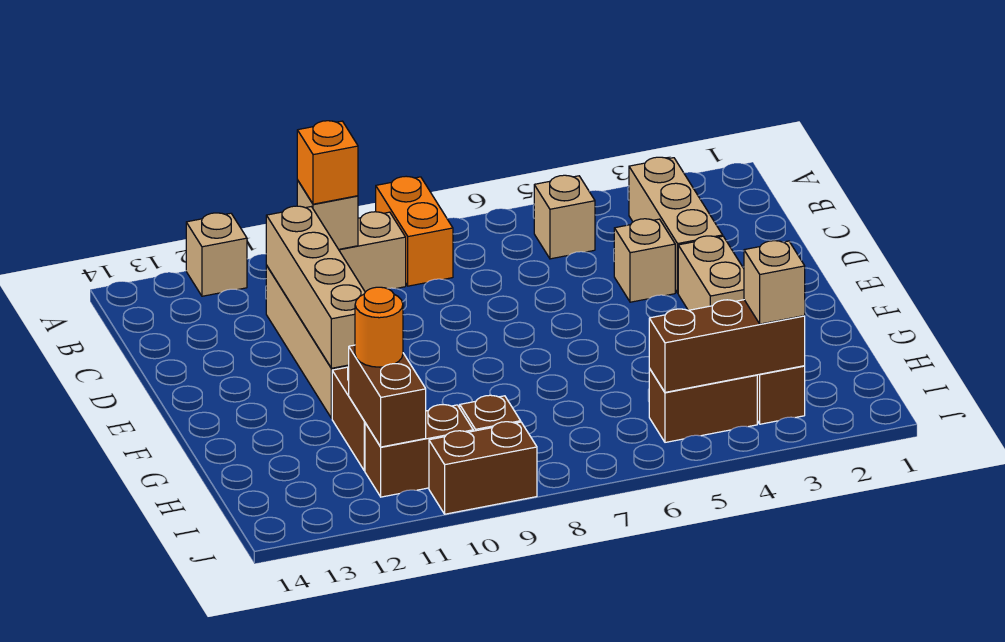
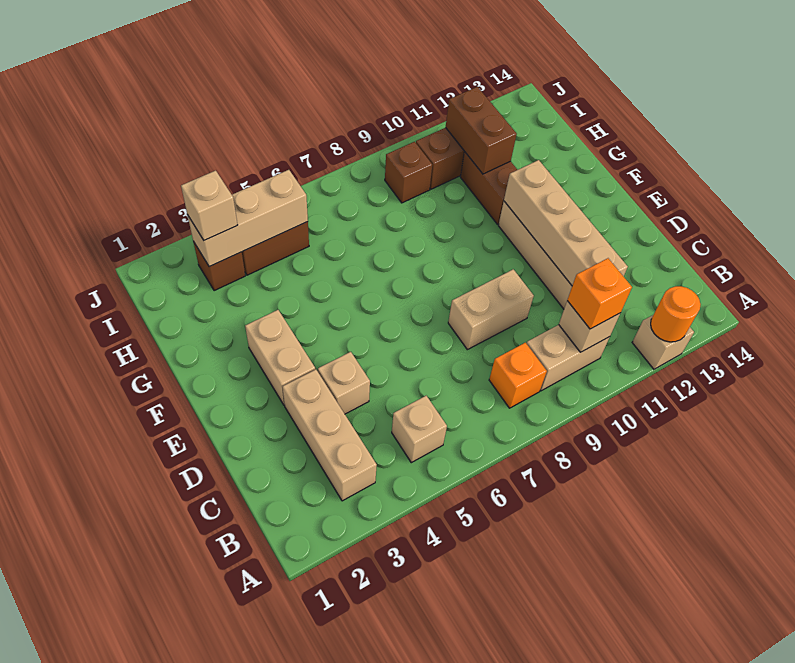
orange 1x2 brick [376,176,453,286] -> orange 1x1 brick [489,343,547,408]
none -> tan 1x2 brick [448,269,534,350]
orange 1x1 round brick [355,287,403,367] -> orange 1x1 round brick moved to [651,286,701,342]
brown 1x3 brick [649,300,805,392] -> tan 1x3 brick [188,170,308,267]
brown 1x2 brick [429,422,537,514] -> none

